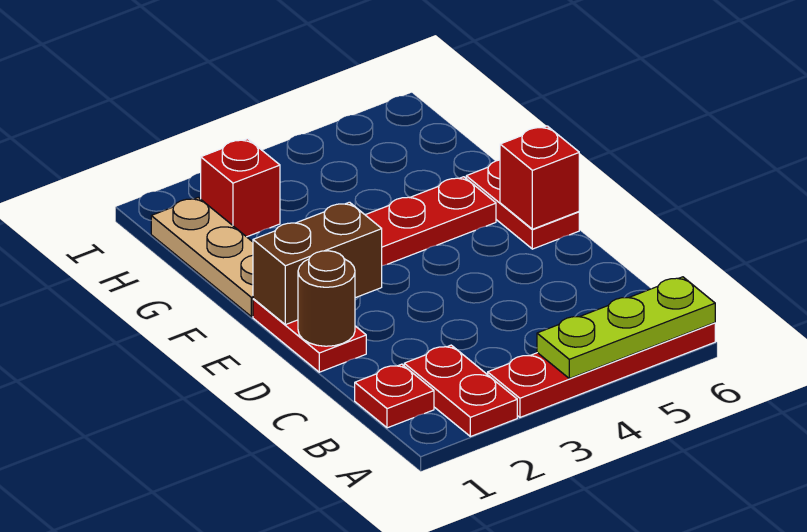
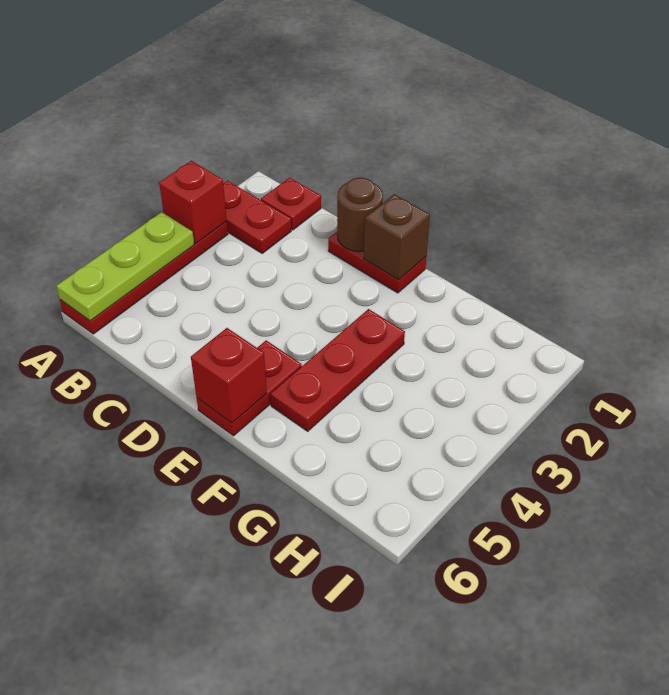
brown 1x2 brick [253,202,382,325] -> brown 1x1 brick [364,195,430,280]
red 1x2 plate [466,160,579,249] -> red 1x2 plate turned to [197,340,302,436]
tan 1x3 plate [151,198,253,317] -> none
red 1x1 brick [201,139,280,237] -> red 1x1 brick moved to [159,161,227,243]

